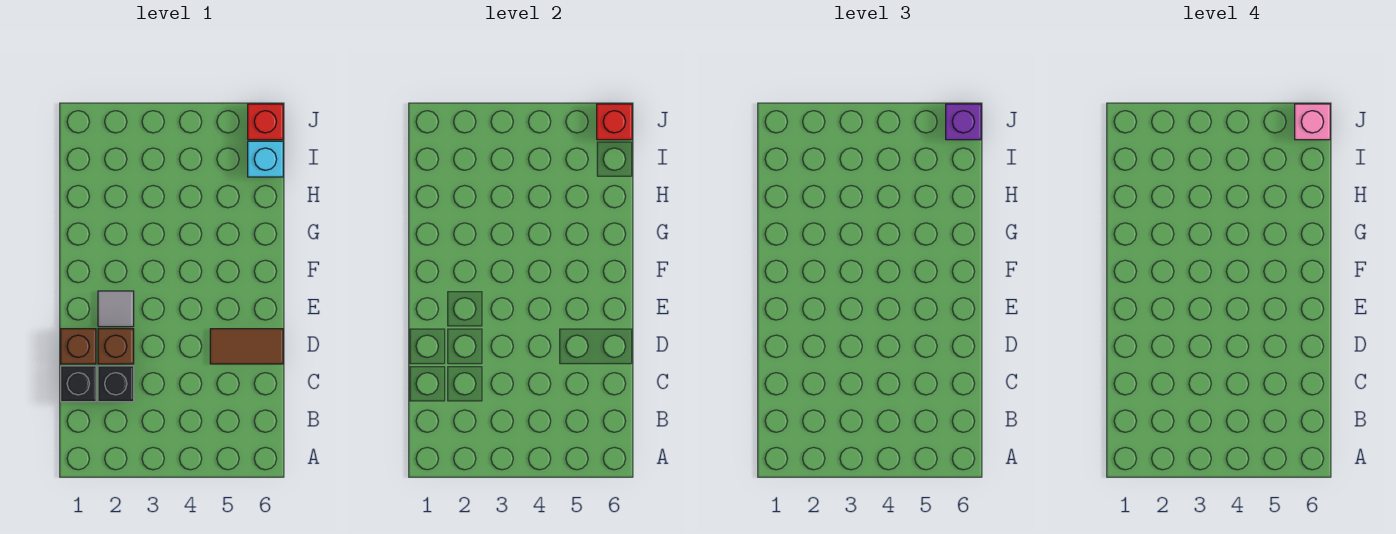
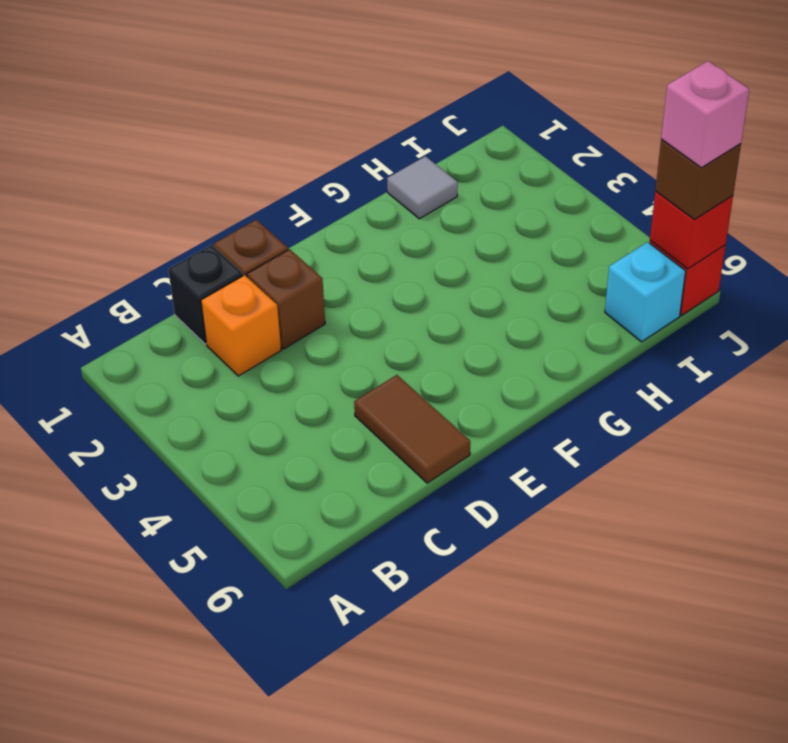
black 1x1 brick [98,366,134,402] -> orange 1x1 brick [201,275,281,376]
grey 1x1 tile [98,291,134,327] -> grey 1x1 tile moved to [387,156,458,219]
purple 1x1 brick [946,104,981,140] -> brown 1x1 brick [655,139,741,219]

